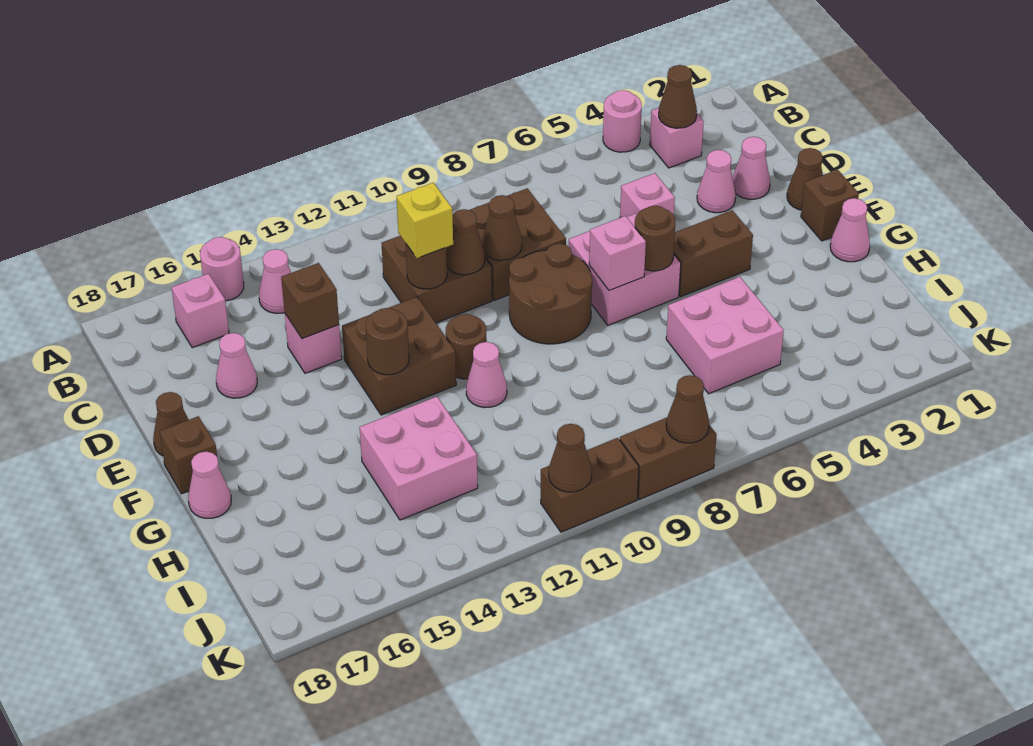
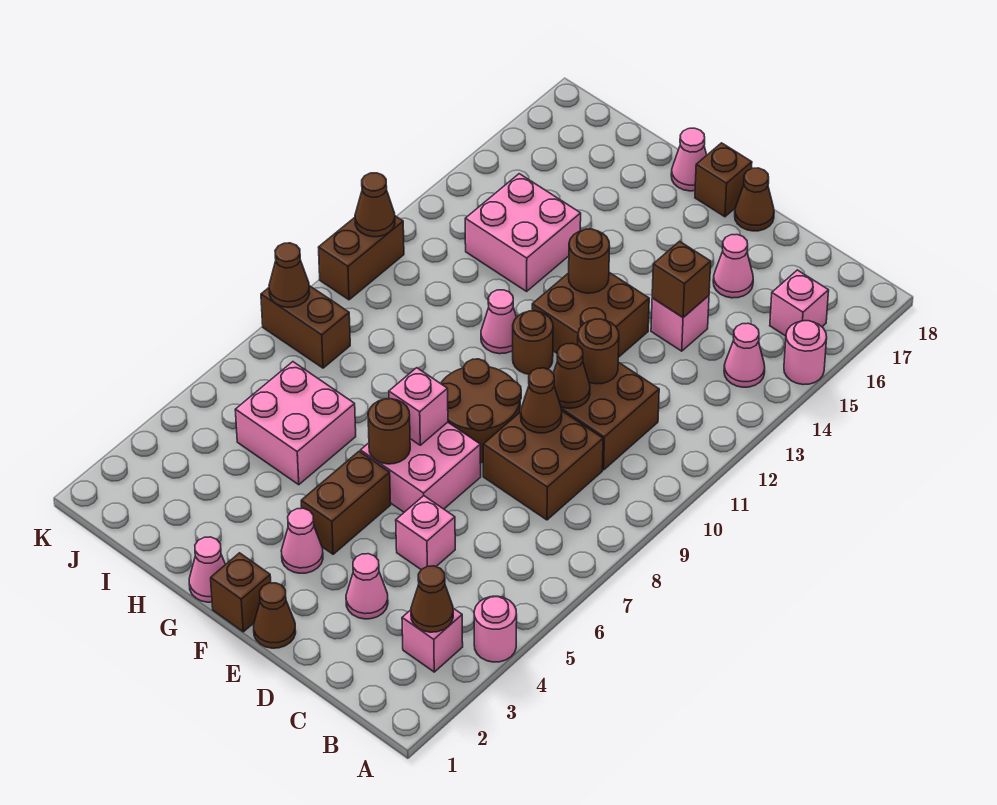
pink 1x1 cone [732,137,770,199] -> pink 1x1 cone moved to [281,508,323,573]
yellow 1x1 brick [397,183,453,258] -> none
brown 1x2 brick [620,417,717,500] -> brown 1x2 brick turned to [261,286,350,368]

